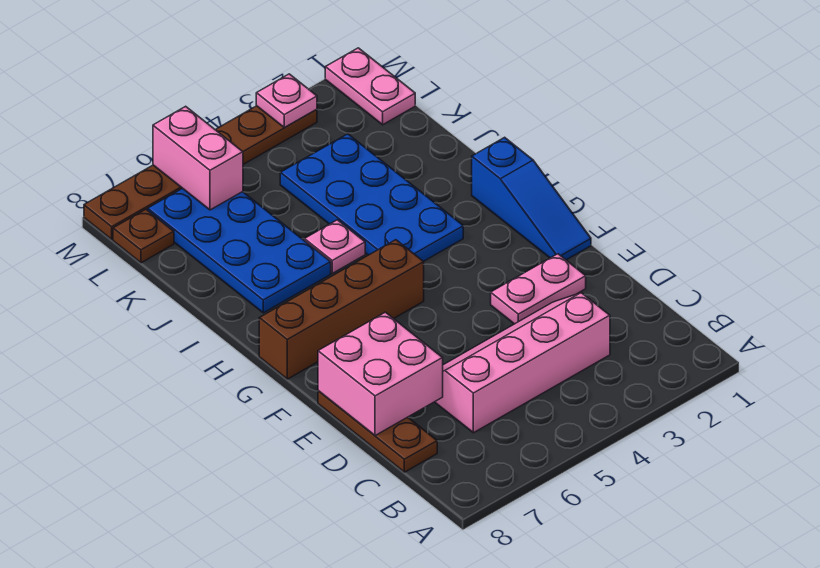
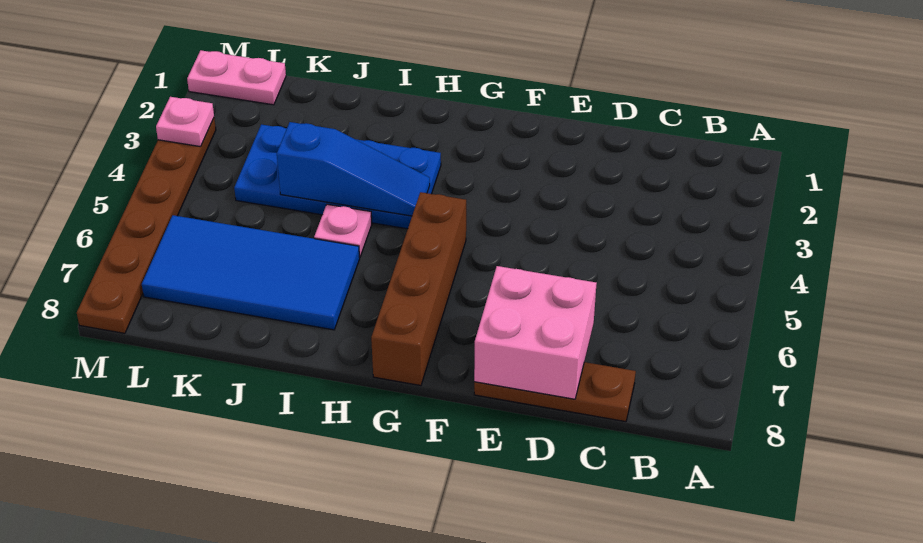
pink 2x4 slope [435,293,610,433] -> none
pink 1x2 plate [491,254,586,324] -> none
blue 1x3 slope [472,137,591,260] -> blue 1x3 slope moved to [277,122,430,216]
blue 2x4 plate [148,188,331,313] -> blue 2x4 tile [142,215,360,330]
pink 1x2 brick [153,106,243,210] -> none
brown 1x1 plate [113,209,174,263] -> none

